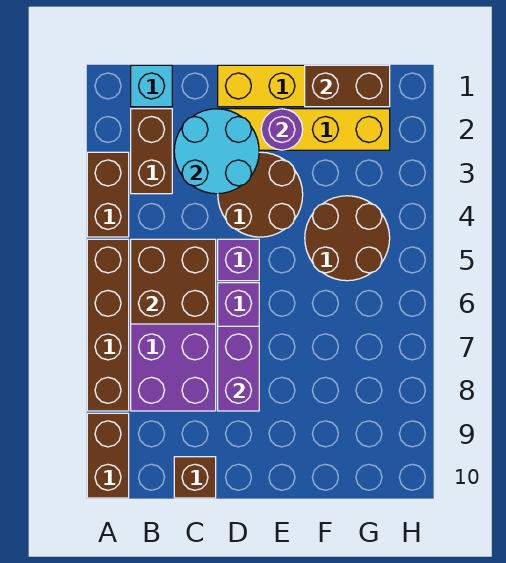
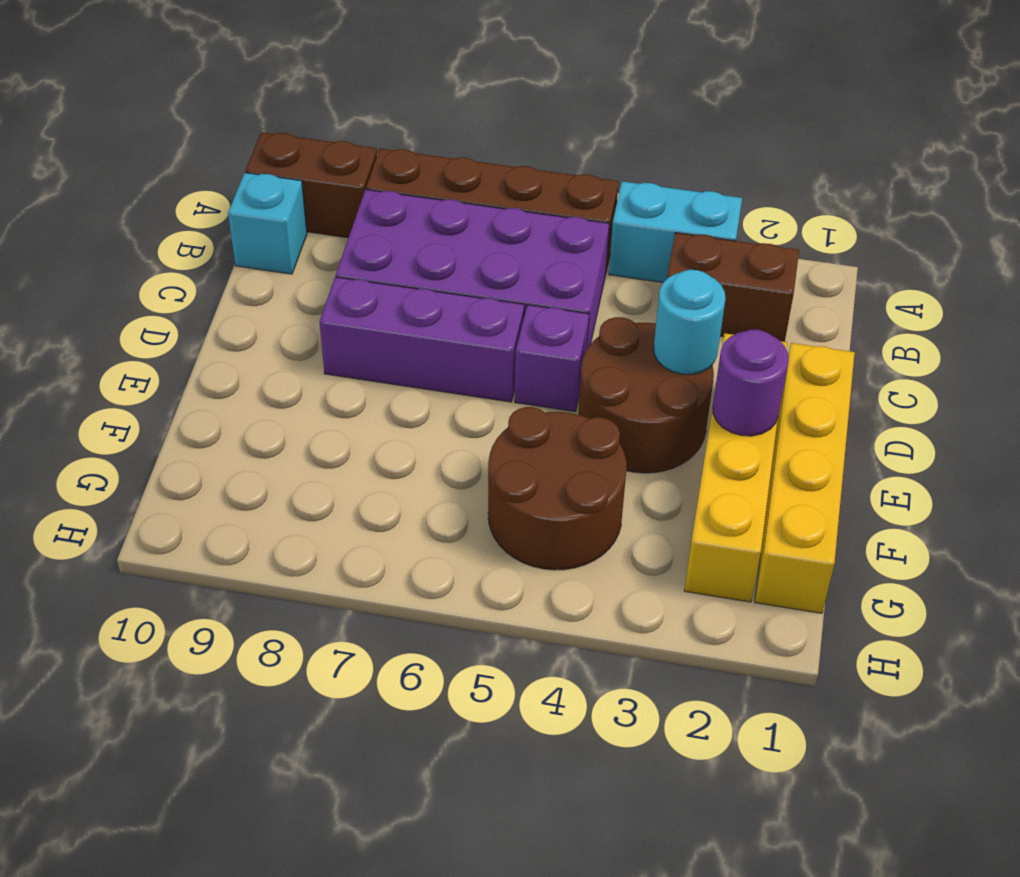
brown 1x2 brick [87,152,129,237] -> cyan 1x2 brick [609,182,742,282]
cyan 1x1 brick [131,65,172,107] -> cyan 1x1 brick moved to [228,173,307,274]
brown 2x2 brick [131,239,216,324] -> none
cyan 2x2 round brick [174,109,259,194] -> cyan 1x1 round brick [654,270,725,374]
brown 1x1 brick [174,457,216,498] -> none
purple 1x2 brick [218,326,259,411] -> none
brown 1x2 brick [305,65,390,107] -> none

